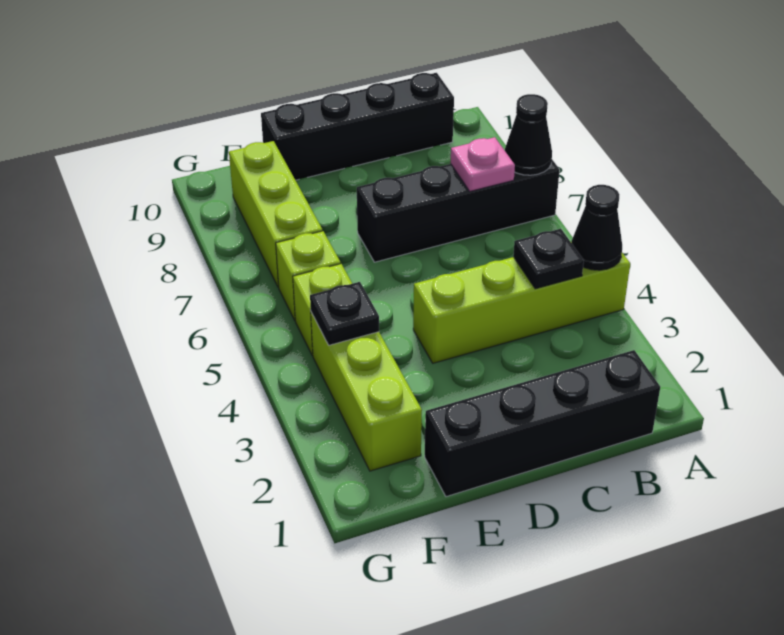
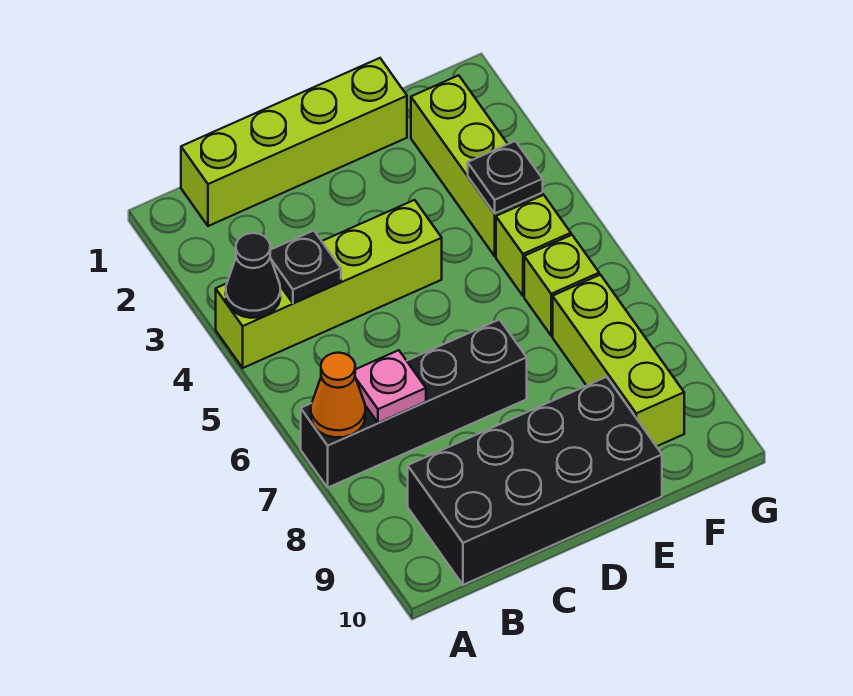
black 1x1 cone [505,94,552,175] -> orange 1x1 cone [311,353,365,437]
black 1x4 brick [425,350,660,497] -> lime 1x4 brick [181,58,407,226]
black 1x4 brick [261,73,454,180] -> black 2x4 brick [408,377,662,585]

